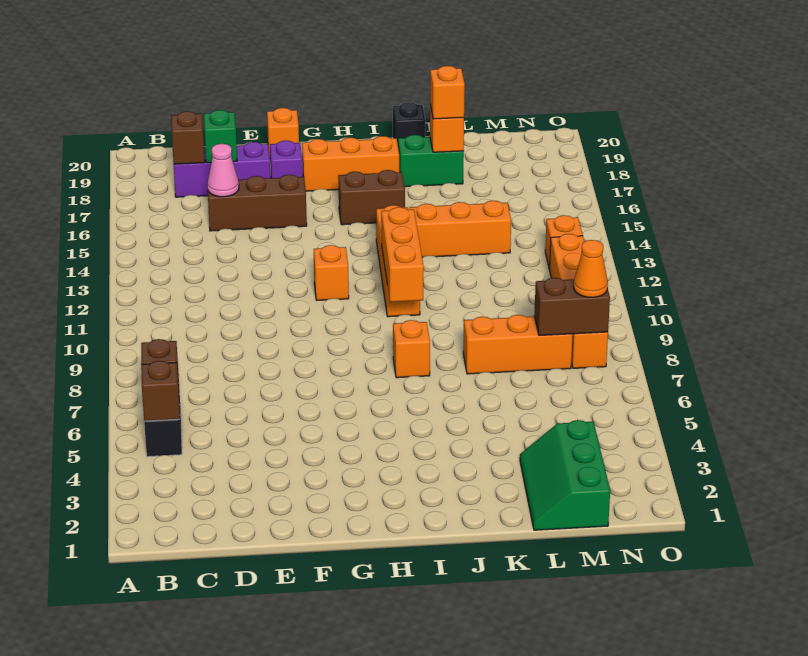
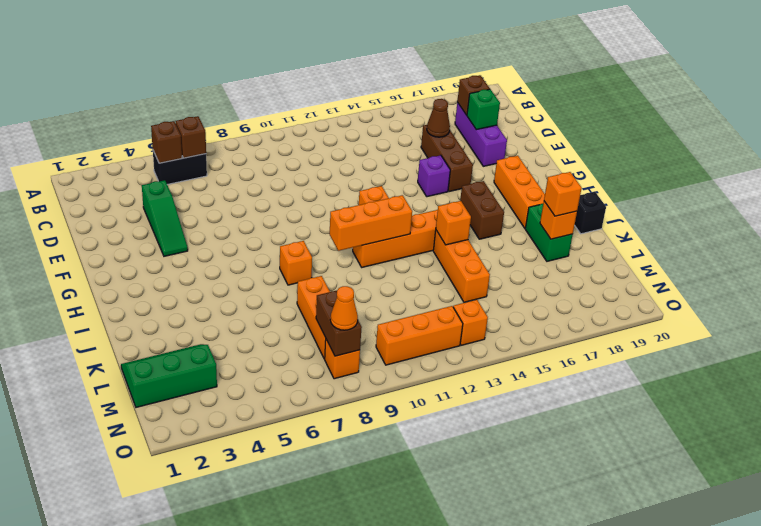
none -> green 1x3 slope [142,180,188,256]
pink 1x1 cone [207,144,239,197] -> brown 1x1 cone [427,99,450,137]
purple 1x1 brick [270,140,303,178] -> purple 1x1 brick moved to [418,155,450,197]
orange 1x1 brick [267,108,299,158] -> orange 1x1 brick moved to [436,201,471,245]

